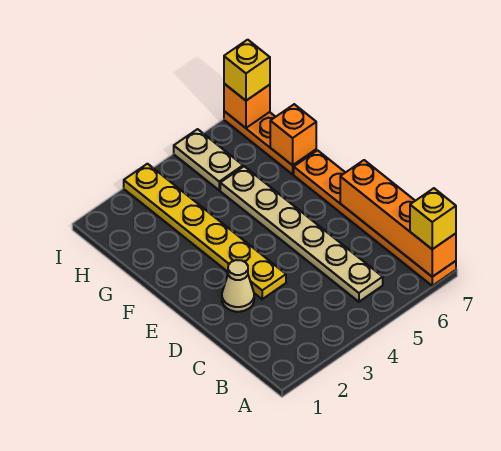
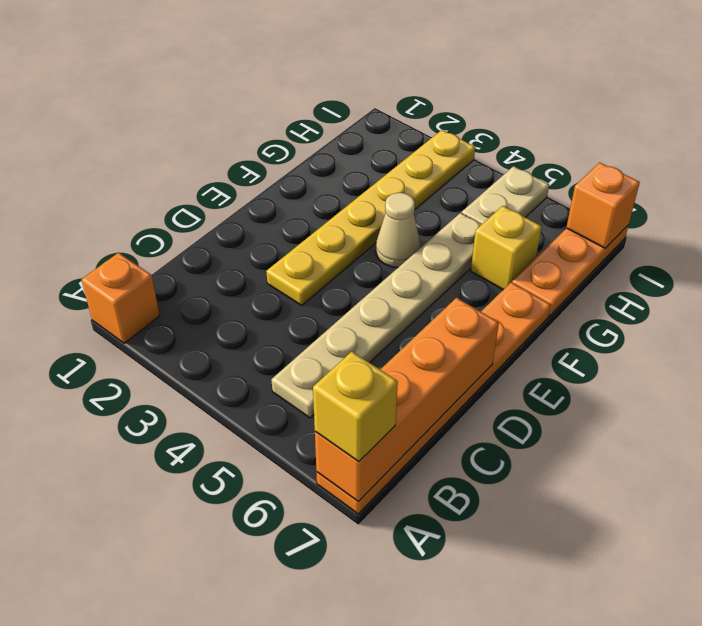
tan 1x1 cone [222,260,254,312] -> tan 1x1 cone moved to [376,193,421,268]
orange 1x1 brick [270,104,316,165] -> orange 1x1 brick moved to [81,253,160,343]
yellow 1x1 brick [224,40,270,101] -> yellow 1x1 brick moved to [471,206,542,290]

